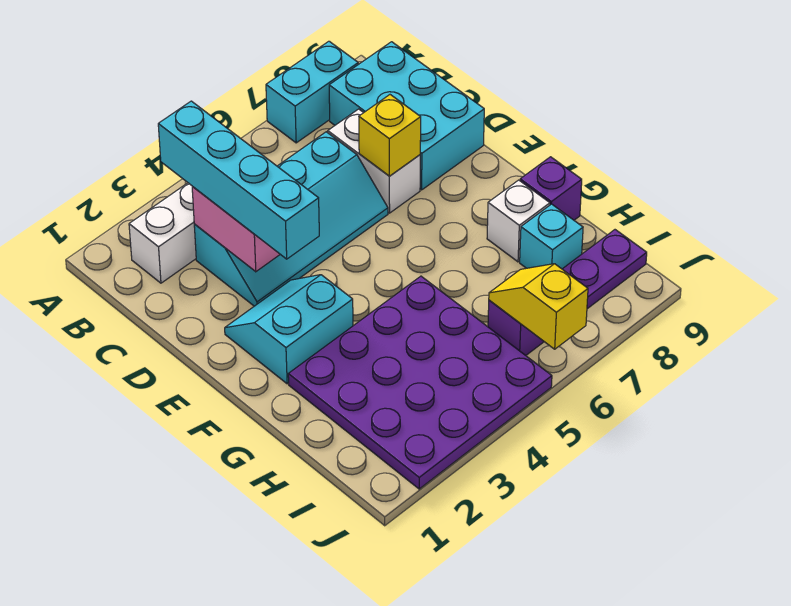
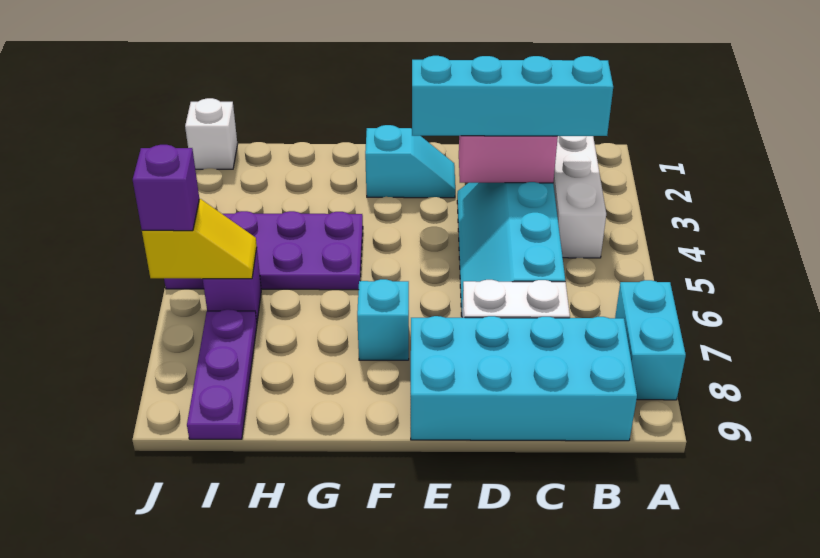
cyan 2x3 brick [329,42,484,190] -> cyan 2x4 brick [411,316,637,441]
yellow 1x1 brick [359,95,421,176] -> none
cyan 2x2 slope [225,275,353,384] -> cyan 1x2 slope [365,125,455,198]
purple 4x4 plate [288,276,552,489] -> purple 2x4 plate [164,211,363,290]
white 1x1 brick [487,180,550,262] -> white 1x1 brick moved to [185,98,238,169]
purple 1x1 brick [520,157,582,220] -> purple 1x1 brick moved to [133,145,199,231]
cyan 1x1 brick [520,204,583,269] -> cyan 1x1 brick moved to [357,279,409,360]

